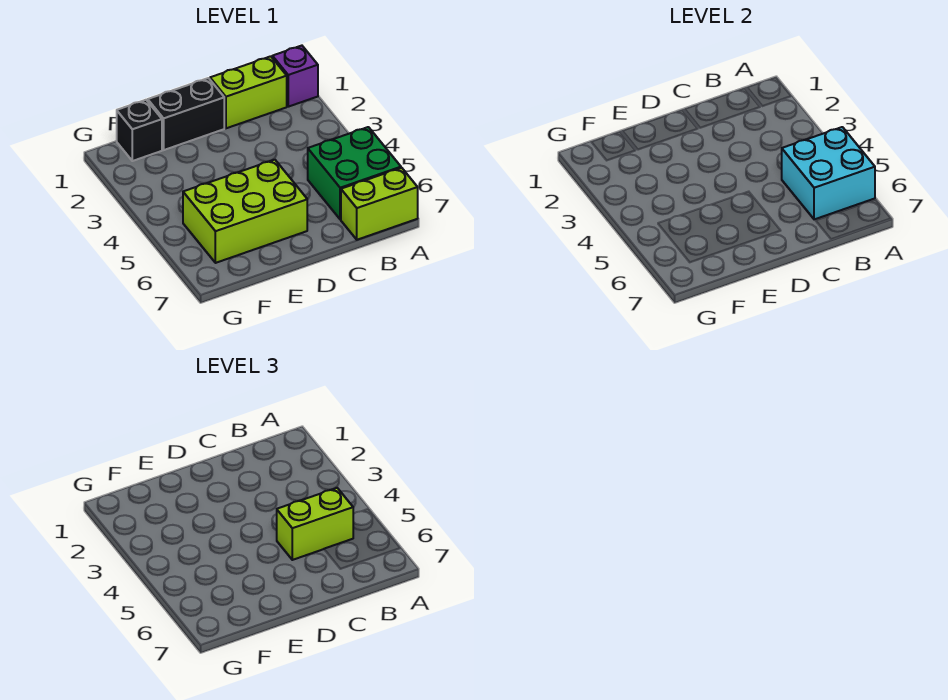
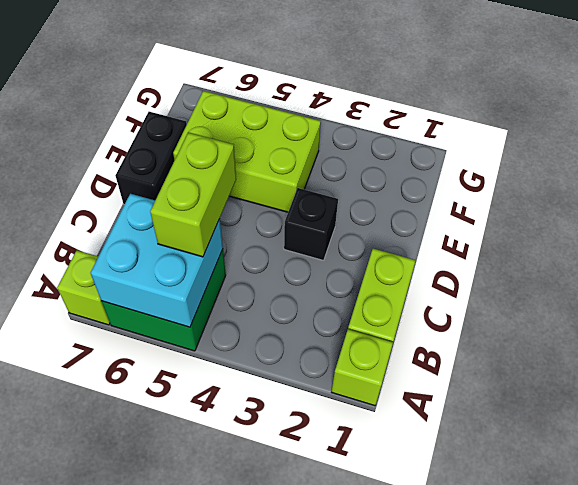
purple 1x1 brick [272,46,318,107] -> lime 1x1 brick [332,329,393,406]
lime 1x2 brick [341,168,418,240] -> lime 1x1 brick [57,250,110,325]
black 1x2 brick [148,78,224,150] -> black 1x2 brick moved to [115,112,187,205]
lime 2x3 brick [183,160,307,263] -> lime 2x3 brick turned to [173,91,321,212]
black 1x1 brick [117,100,162,161] -> black 1x1 brick moved to [284,188,338,260]

